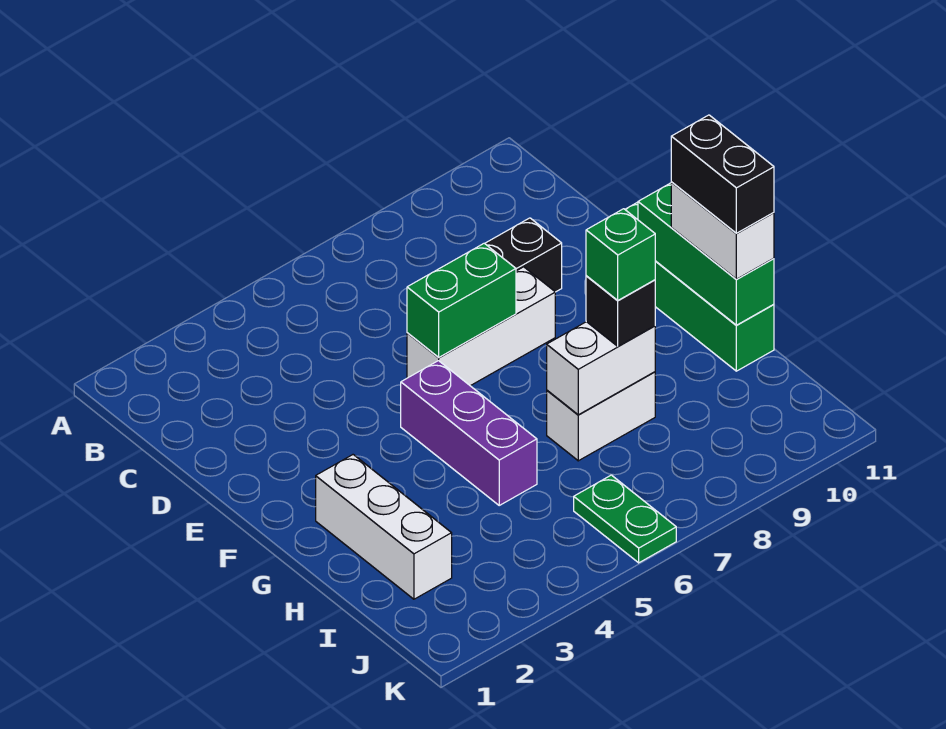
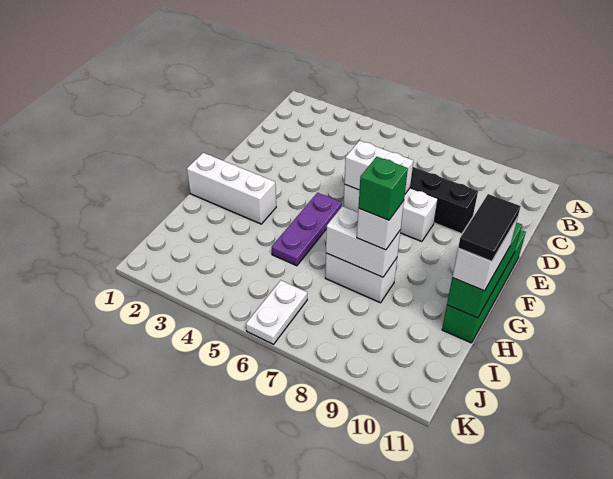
green 1x2 brick [407,243,516,357] -> white 1x2 brick [344,141,413,194]
purple 1x3 brick [401,361,537,505] -> purple 1x3 plate [272,193,342,266]
white 1x3 brick [316,455,452,599] -> white 1x3 brick turned to [187,153,276,224]
black 1x2 brick [671,115,774,233] -> black 1x2 tile [458,194,521,261]
black 1x1 brick [586,276,655,346] -> white 1x1 brick [357,201,404,250]
green 1x2 plate [574,475,676,563] -> white 1x2 plate [246,280,307,344]

